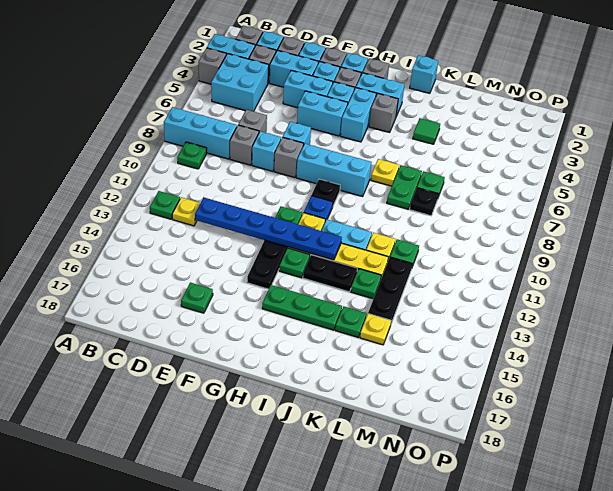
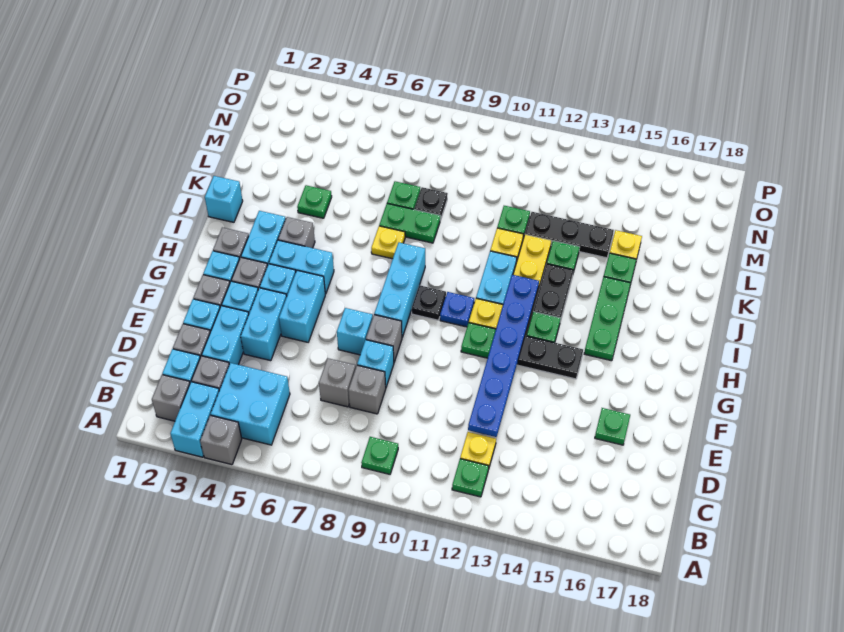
cyan 1x3 brick [164,107,237,159] -> none
green 1x1 tile [413,118,440,144] -> green 1x1 plate [297,185,332,218]

